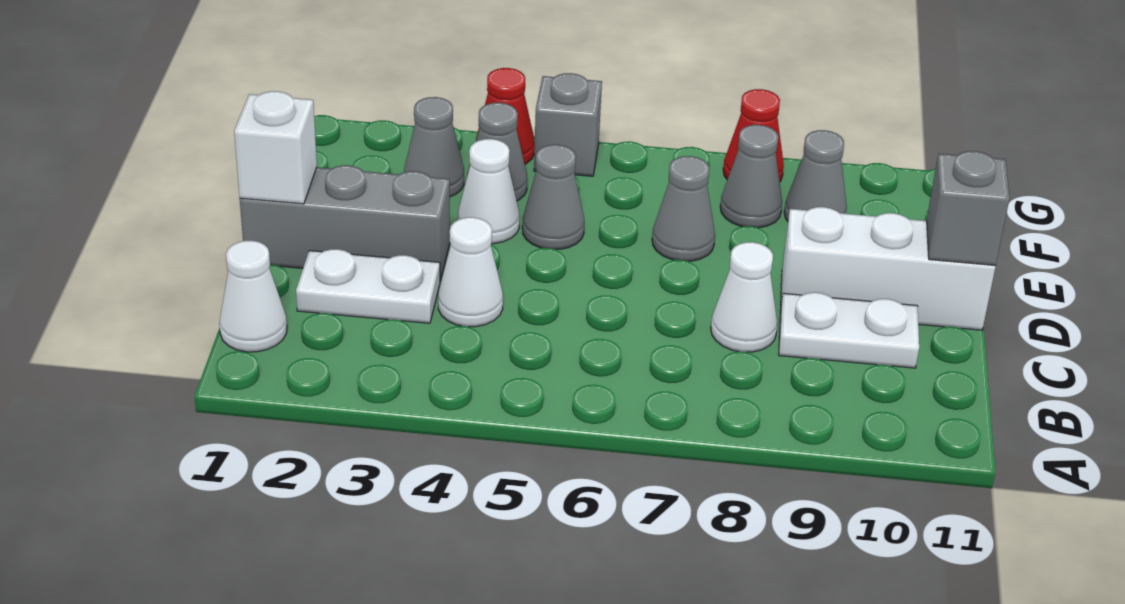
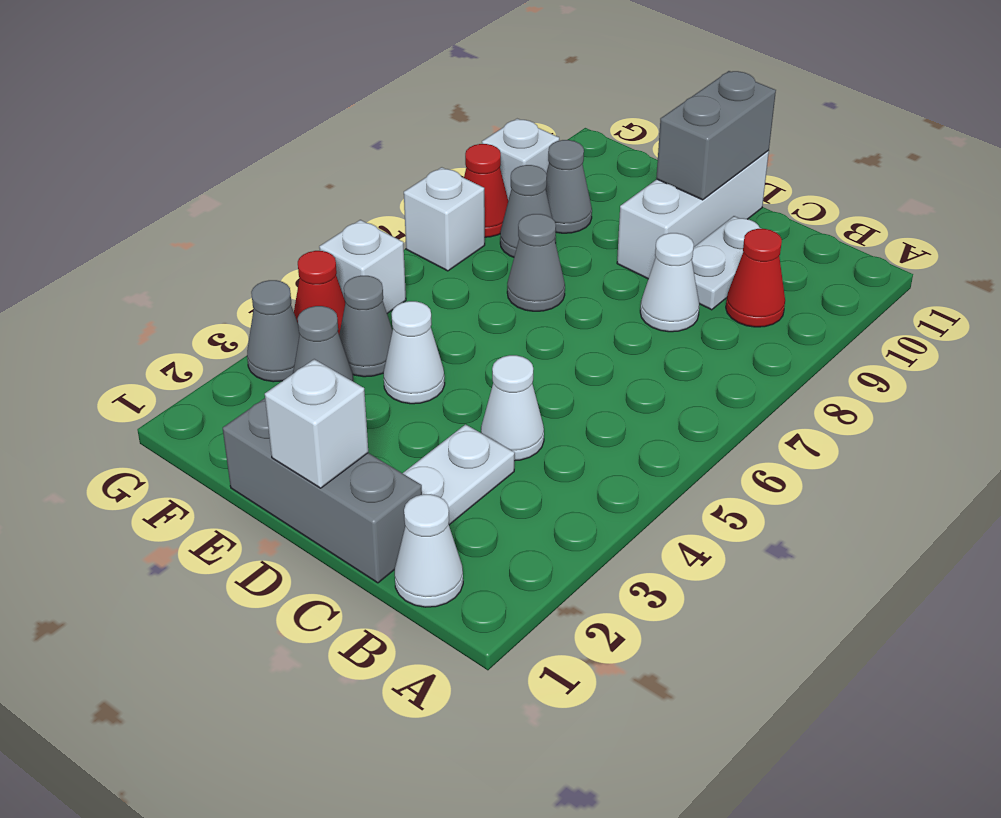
none -> red 1x1 cone [726,229,785,327]
grey 1x3 brick [240,165,450,280] -> grey 1x3 brick turned to [223,398,422,583]
grey 1x1 brick [927,151,1010,266] -> grey 1x2 brick [656,71,776,200]
grey 1x1 cone [522,145,584,249] -> grey 1x1 cone moved to [247,280,300,382]
grey 1x1 brick [534,73,602,176] -> white 1x1 brick [319,220,406,313]
none -> white 1x1 brick [404,167,485,271]
none -> white 1x1 brick [482,119,559,200]

